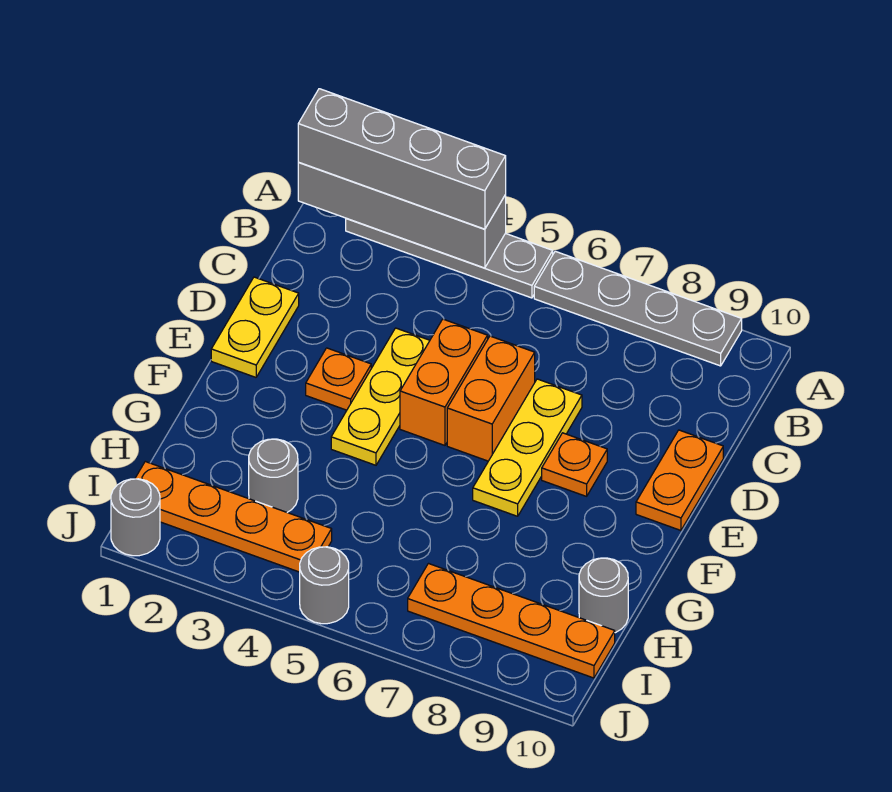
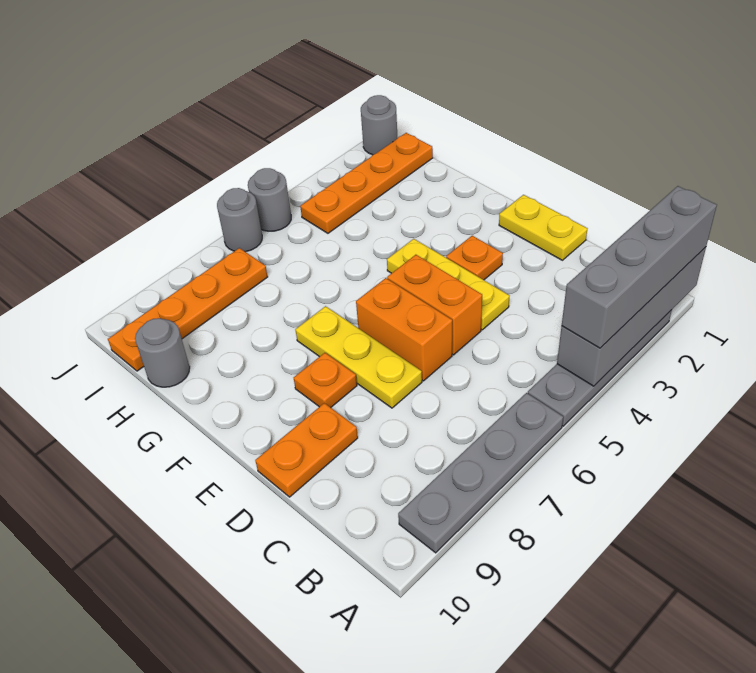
orange 1x2 plate [636,430,723,530] -> orange 1x2 plate turned to [255,403,358,497]
grey 1x1 round brick [249,439,298,512] -> grey 1x1 round brick moved to [217,188,262,252]

